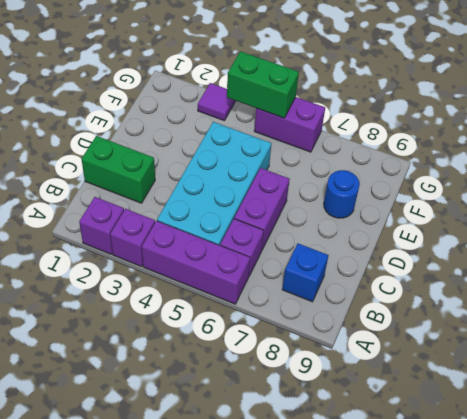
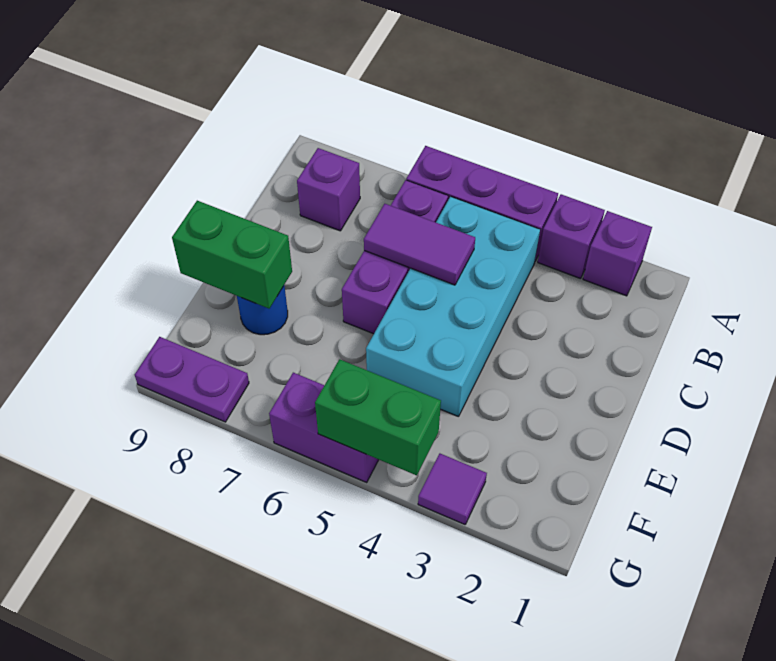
blue 1x1 brick [282,244,329,302] -> purple 1x1 brick [297,148,360,231]
green 1x2 brick [82,136,155,203] -> green 1x2 brick moved to [172,201,292,309]
none -> purple 1x2 tile [364,204,475,285]
none -> purple 1x2 plate [135,337,249,422]

